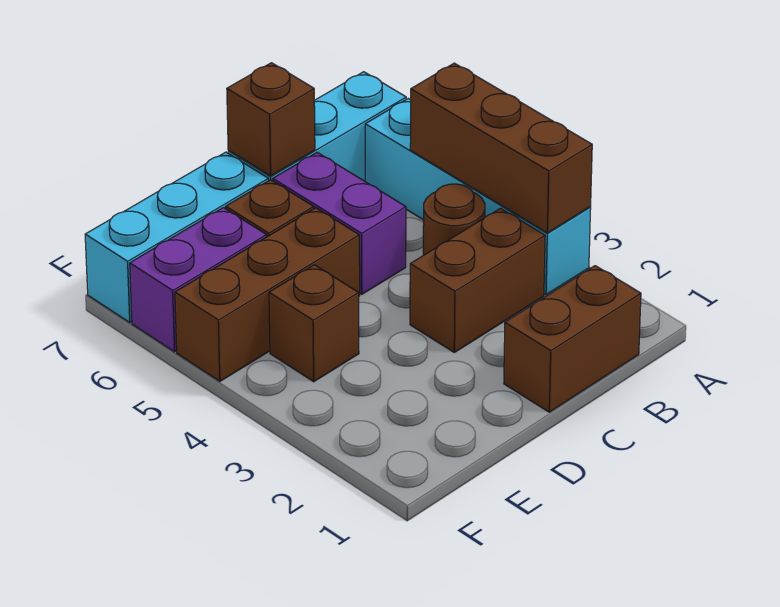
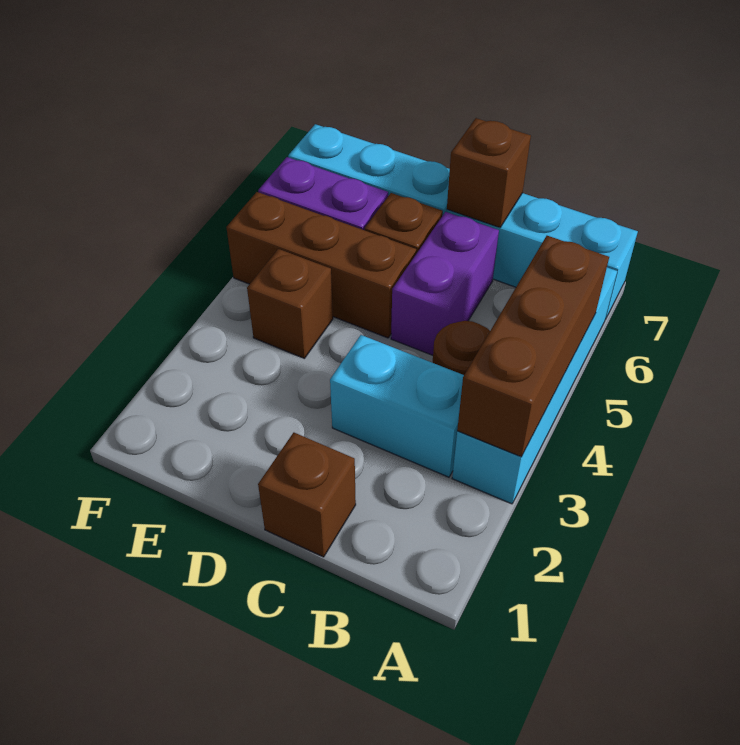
brown 1x2 brick [504,266,641,412] -> brown 1x1 brick [258,433,356,557]
brown 1x2 brick [410,208,545,352] -> cyan 1x2 brick [330,335,464,477]

